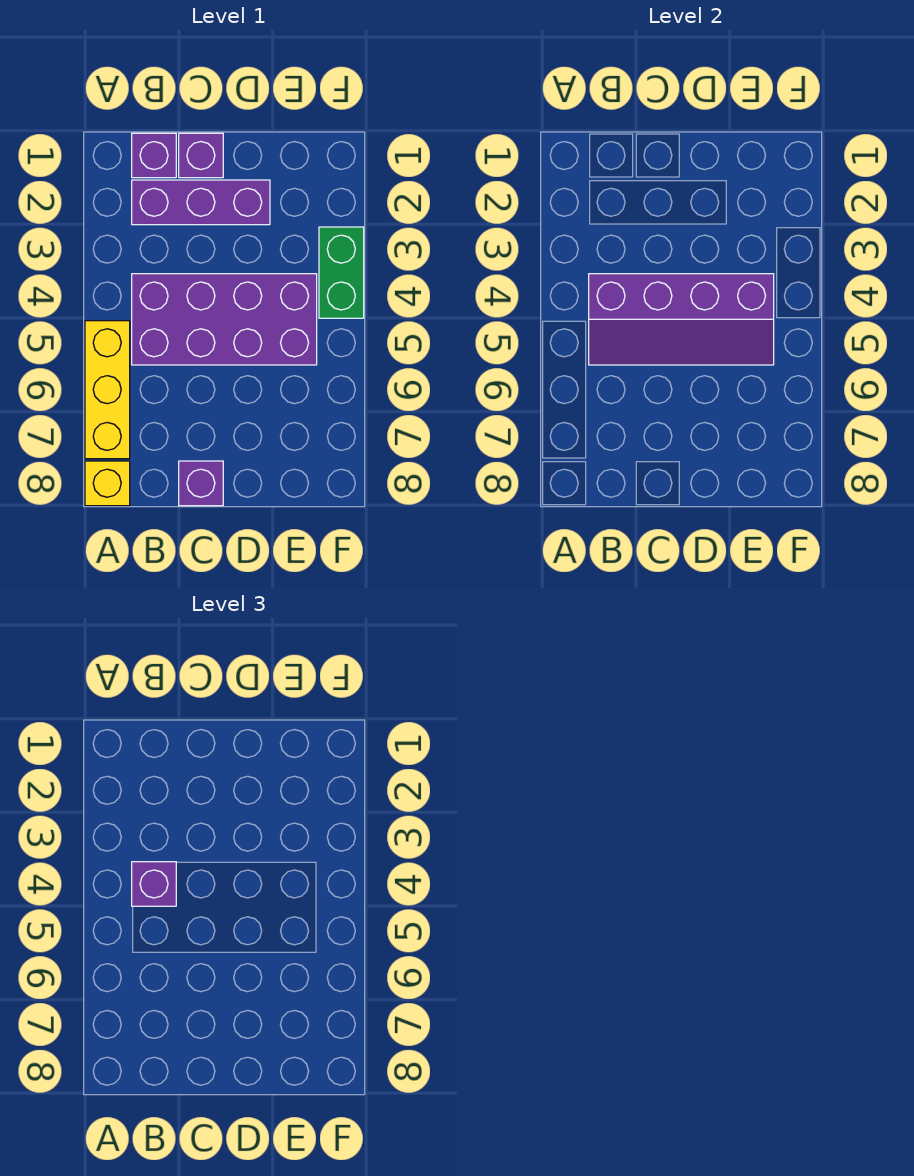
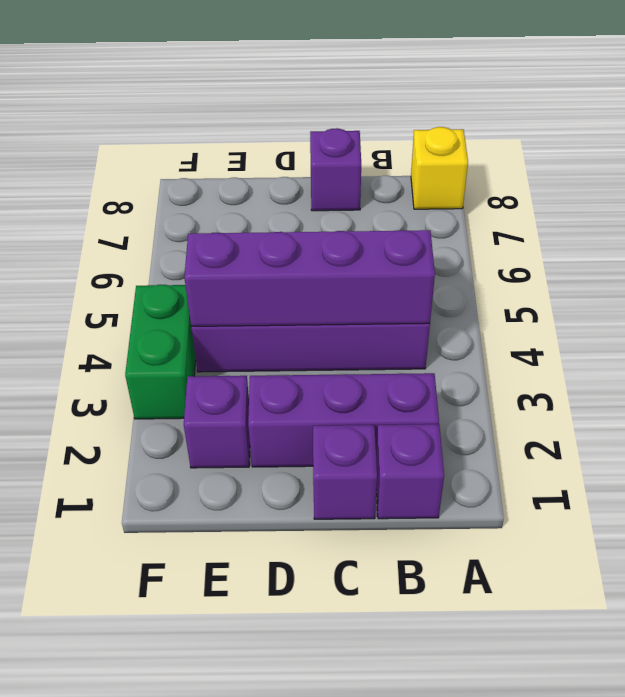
yellow 1x3 brick [85,321,130,459] -> none
purple 1x1 brick [132,862,176,906] -> purple 1x1 brick moved to [184,376,250,468]

